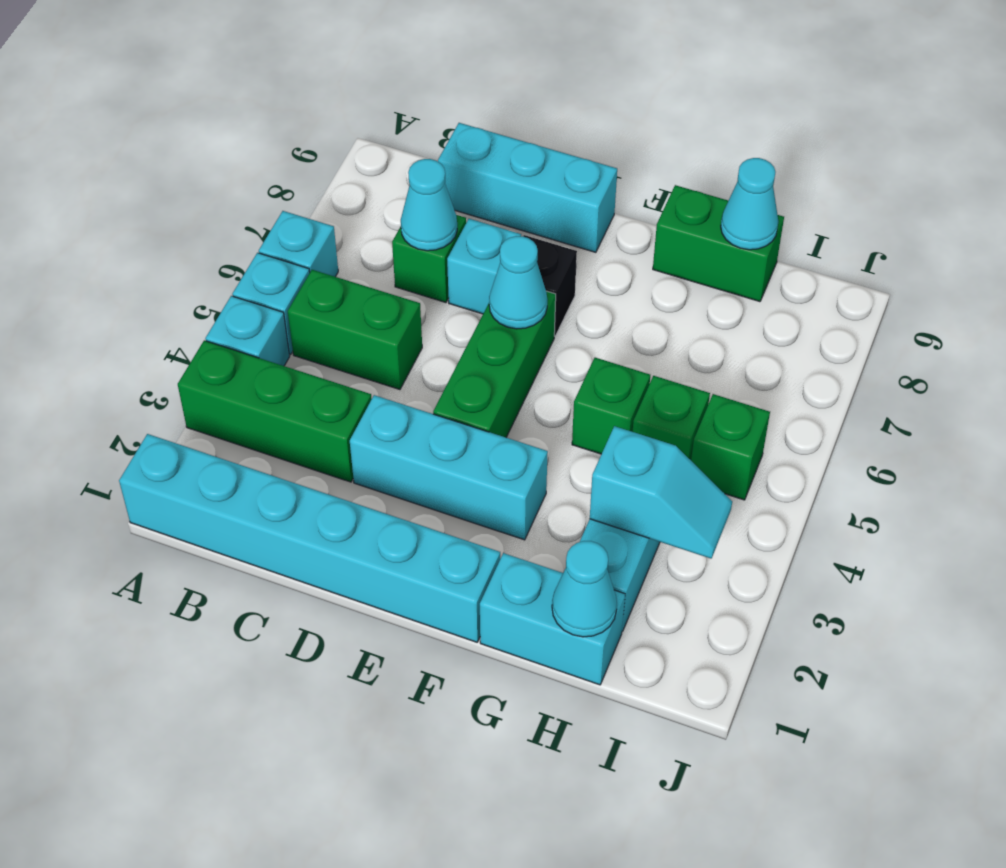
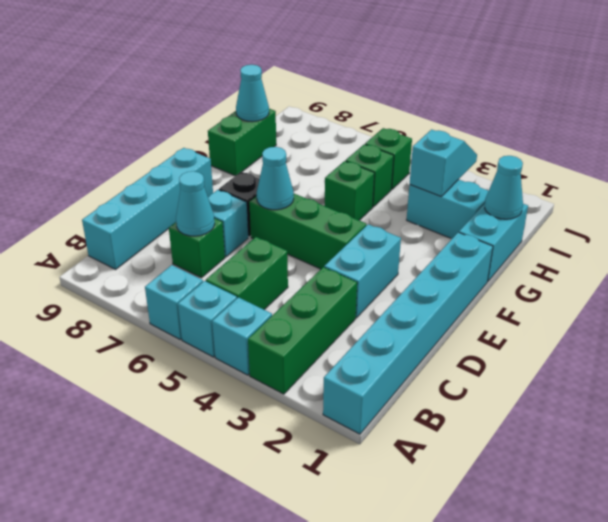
cyan 1x3 brick [438,123,617,252] -> cyan 1x4 brick [82,148,213,269]
cyan 1x3 brick [350,395,548,540] -> cyan 1x2 brick [324,224,401,318]

